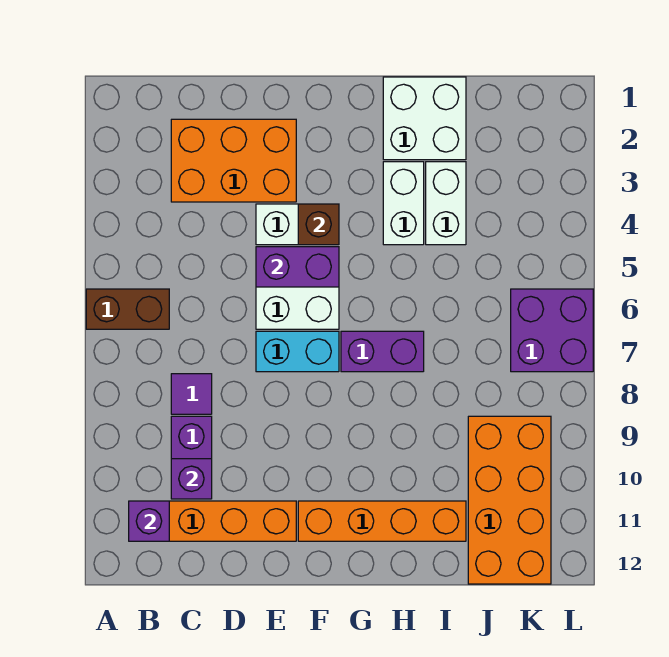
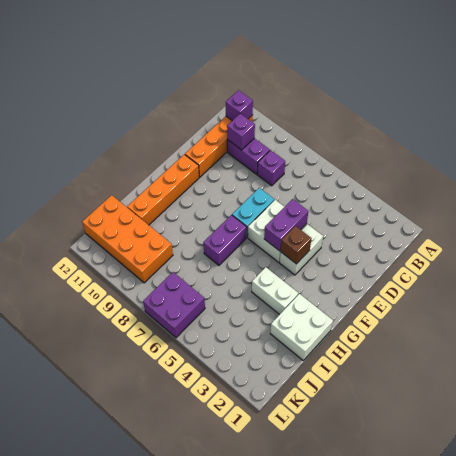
brown 1x2 brick [86,289,169,329] -> none
orange 2x3 brick [171,119,296,202] -> none
purple 1x1 tile [171,374,212,414] -> purple 1x1 brick [257,150,285,186]
white 1x2 brick [426,162,466,245] -> none

